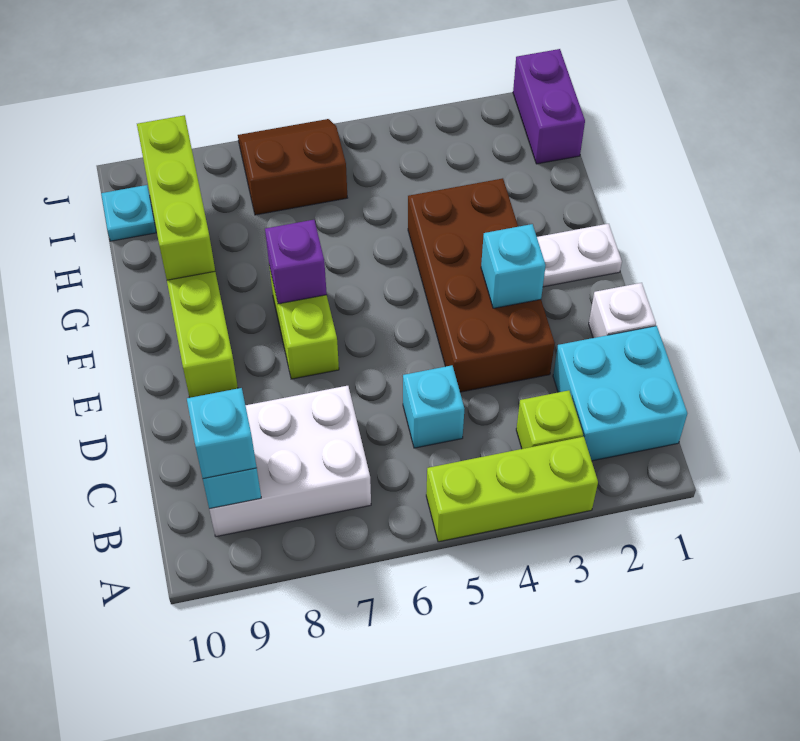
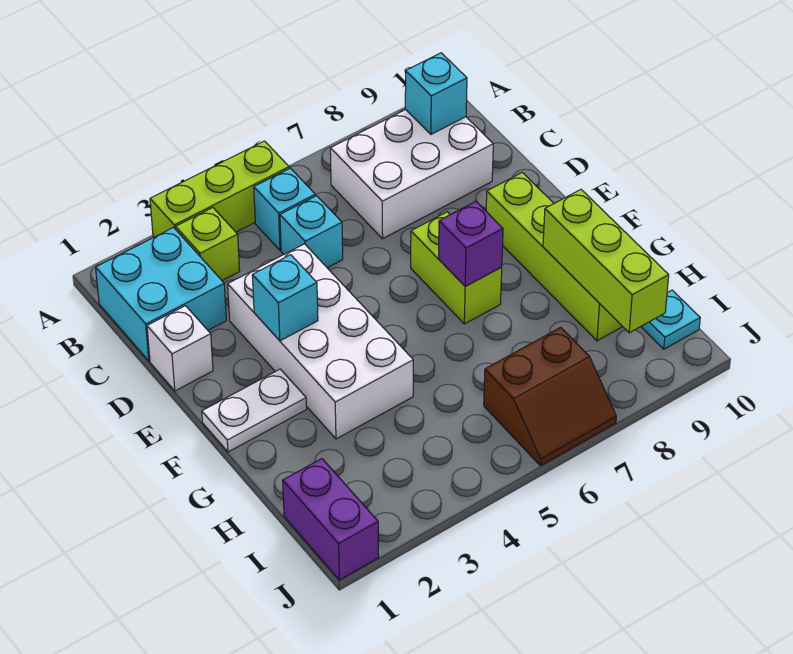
cyan 1x1 brick [187,388,257,479] -> cyan 1x1 brick moved to [254,168,315,250]
brown 2x4 brick [408,178,555,392] -> white 2x4 brick [228,244,413,439]

